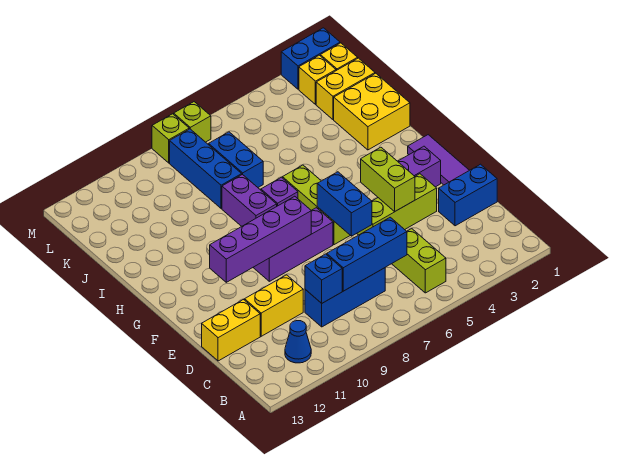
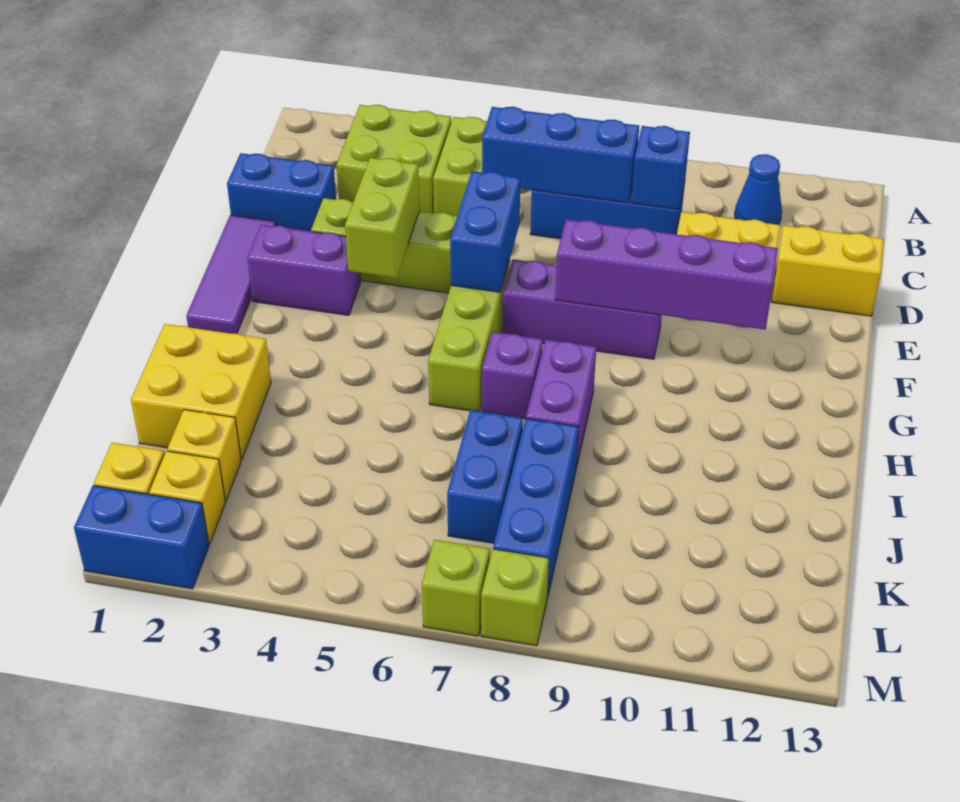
none -> lime 2x2 brick [337,105,451,213]
yellow 1x2 brick [316,58,375,120] -> yellow 1x1 brick [167,410,241,501]

